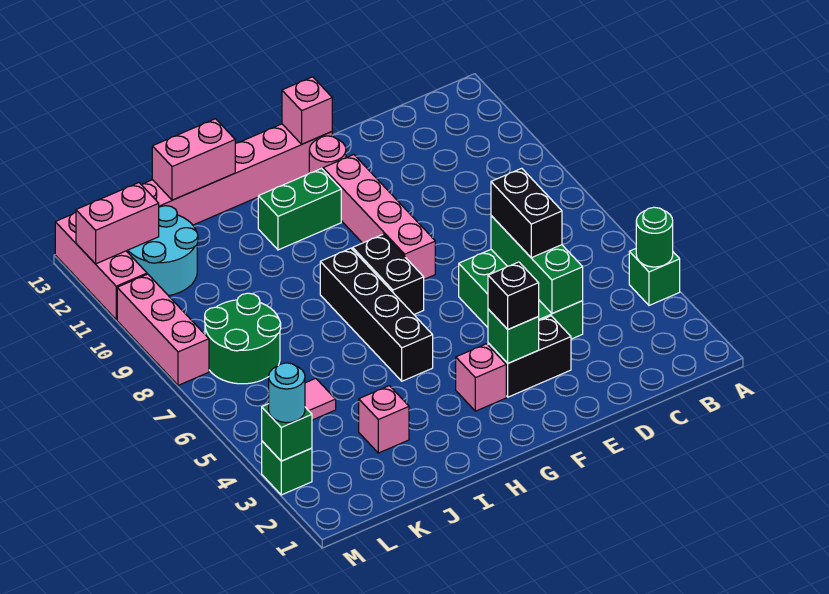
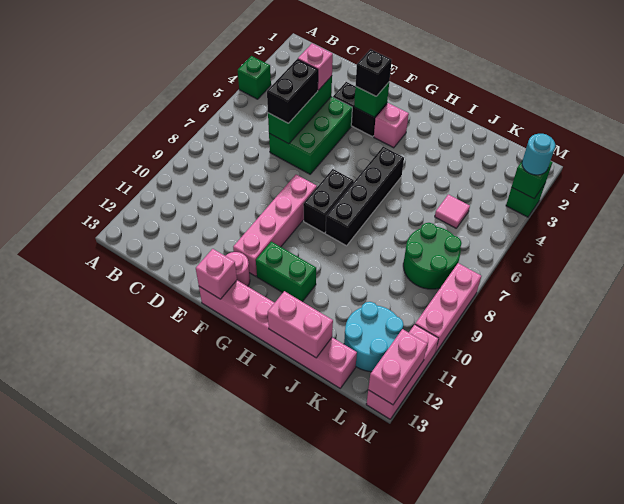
green 1x1 round brick [636,207,673,267] -> none
pink 1x1 brick [359,386,409,453] -> pink 1x1 brick moved to [298,43,333,90]
pink 1x2 brick [76,183,159,264] -> pink 1x2 brick turned to [368,329,427,405]

